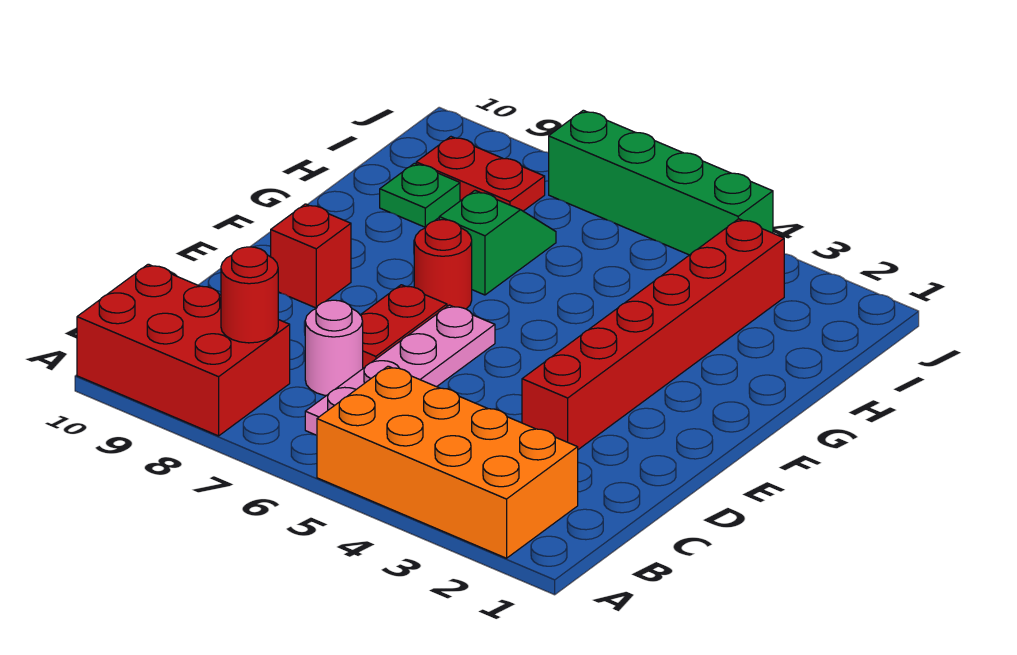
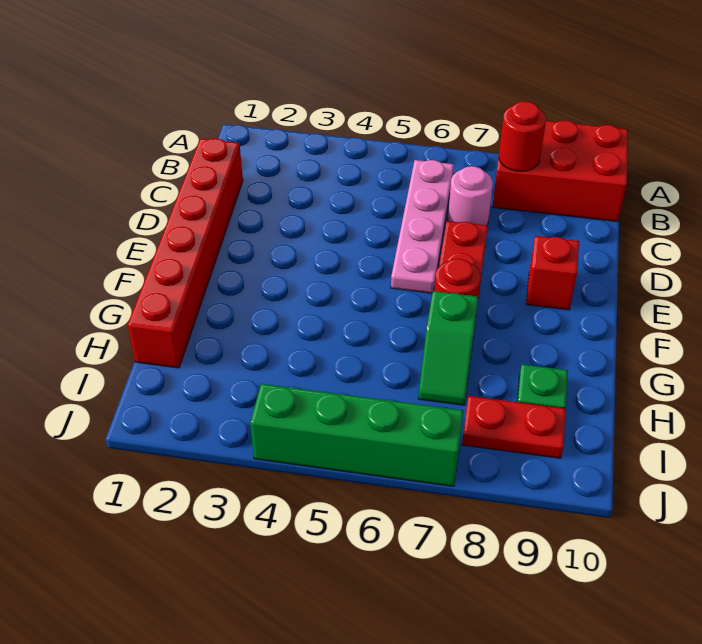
orange 2x4 brick [317,366,578,558] -> none
red 1x6 brick [522,219,784,449] -> red 1x6 brick moved to [128,138,243,368]

